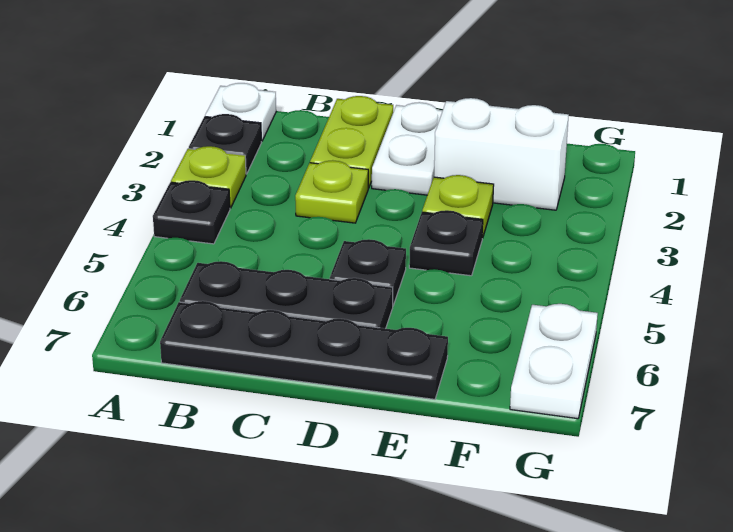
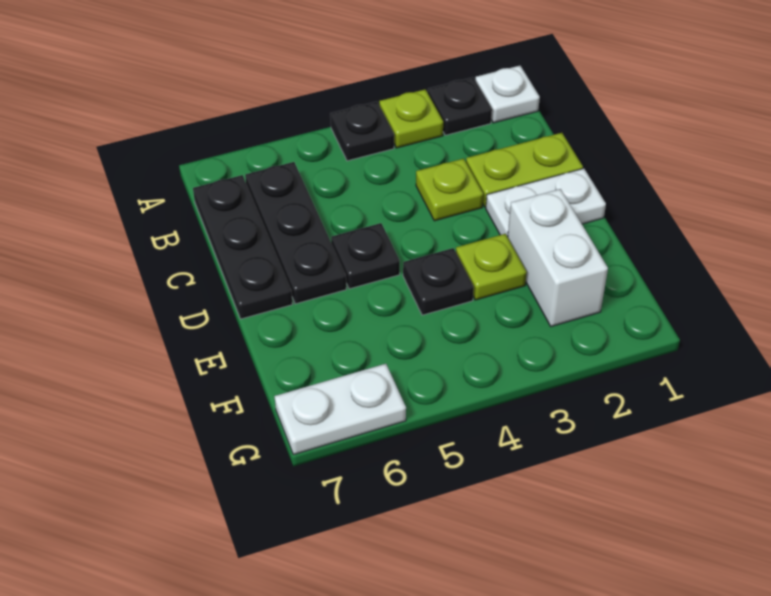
black 1x4 plate [160,301,448,399] -> black 1x3 plate [193,175,292,319]

